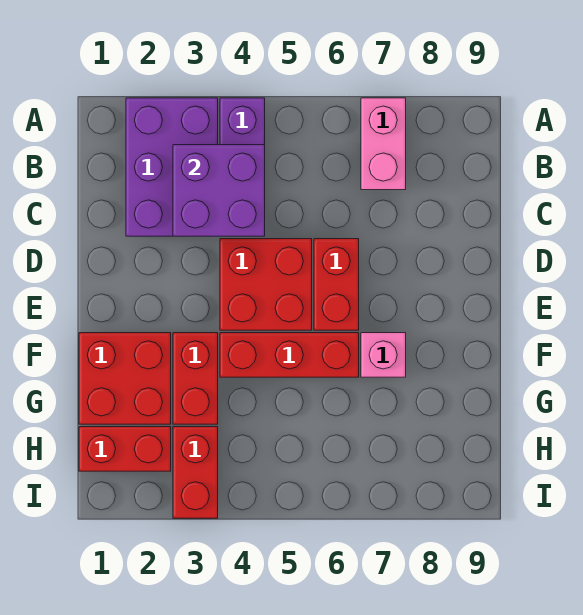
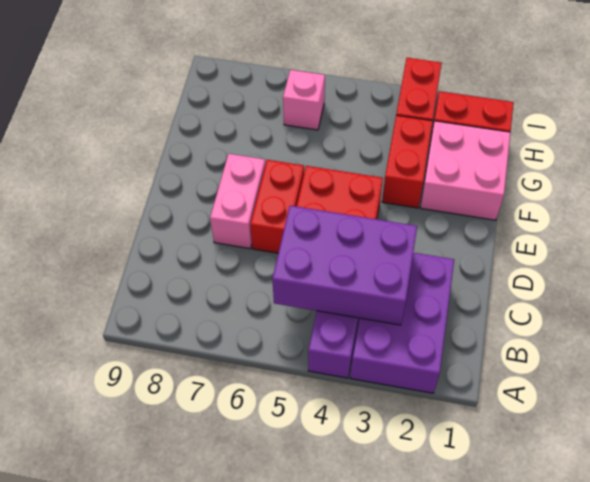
pink 1x2 brick [361,98,406,190] -> pink 1x2 brick moved to [210,154,265,249]
purple 2x2 brick [173,145,265,236] -> purple 2x3 brick [272,206,417,325]
red 2x2 brick [79,333,171,424] -> pink 2x2 brick [420,121,511,220]
red 1x3 brick [220,333,359,377] -> none
pink 1x1 brick [361,333,406,377] -> pink 1x1 brick moved to [283,70,325,130]

